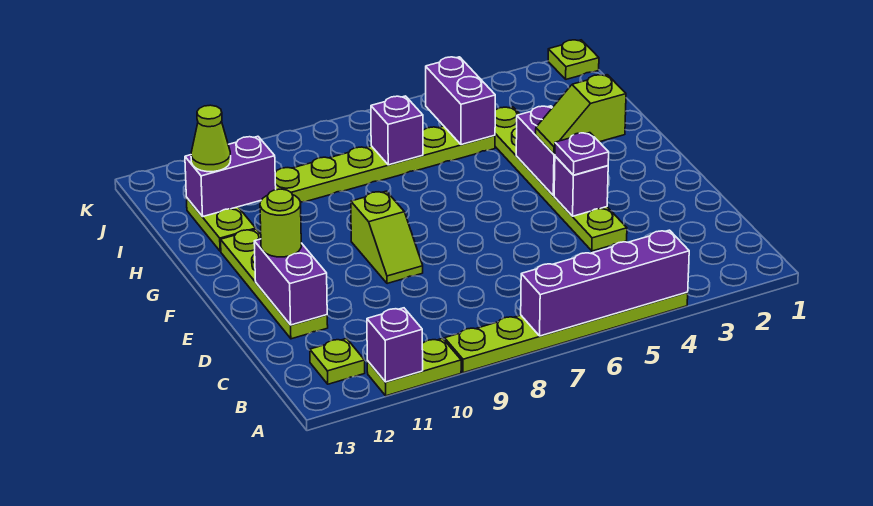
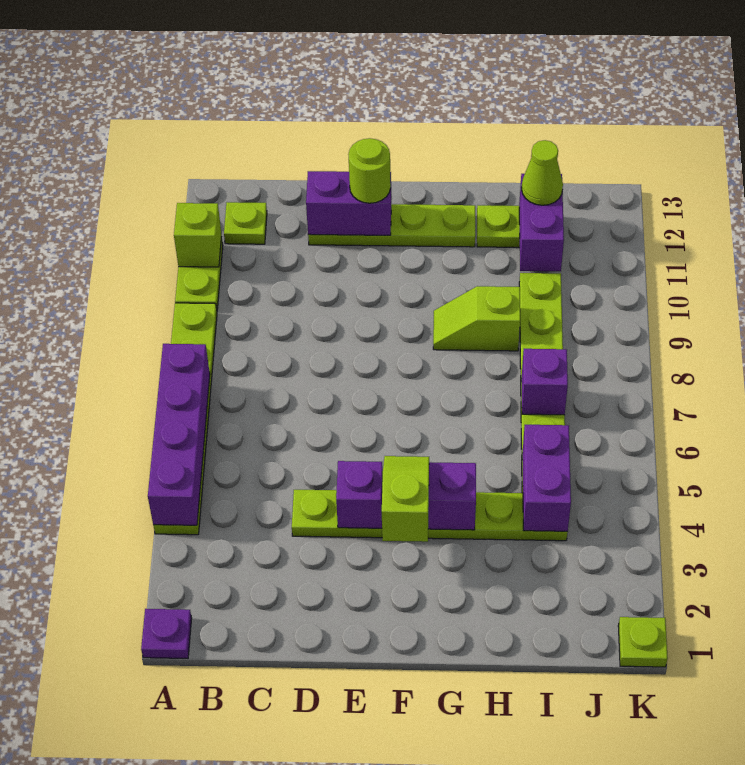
purple 1x1 brick [367,308,423,382] -> lime 1x1 brick [174,203,222,267]
purple 1x1 plate [555,133,609,175] -> purple 1x1 plate moved to [141,609,192,658]
lime 1x2 slope [351,191,423,284] -> lime 1x2 slope moved to [433,286,520,351]
purple 1x2 brick [426,57,495,145] -> purple 1x2 brick turned to [522,425,571,531]

